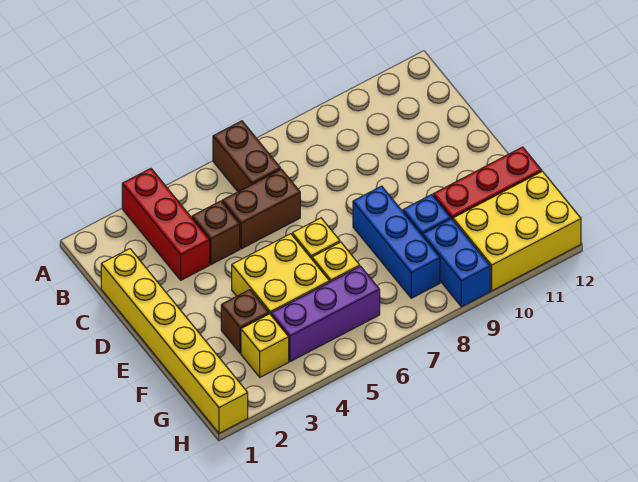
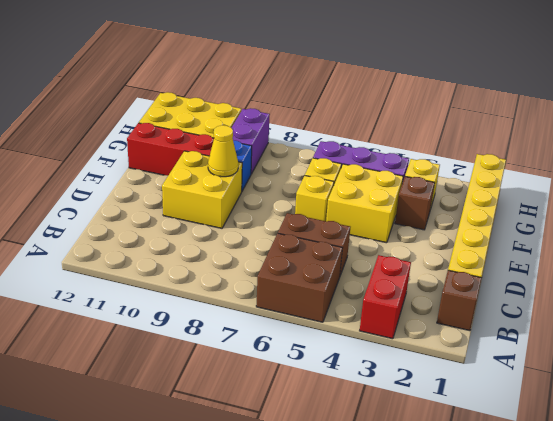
red 1x3 brick [122,169,210,280] -> red 1x2 brick [360,255,411,339]
brown 1x2 brick [213,121,281,192] -> brown 2x2 brick [256,233,342,322]
brown 1x1 brick [192,201,240,265] -> brown 1x1 brick moved to [437,270,481,331]
none -> yellow 2x2 brick [162,151,242,228]
blue 1x3 brick [353,186,440,298] -> none
none -> yellow 1x1 cone [208,125,238,177]
blue 1x2 brick [423,219,490,307] -> purple 1x2 brick [232,108,270,174]

